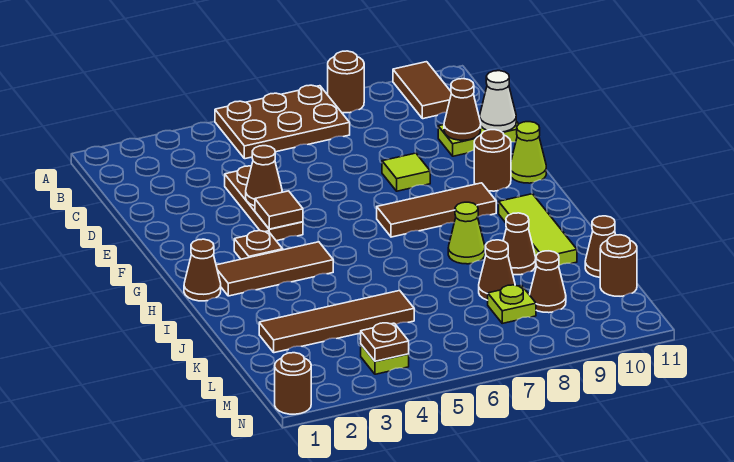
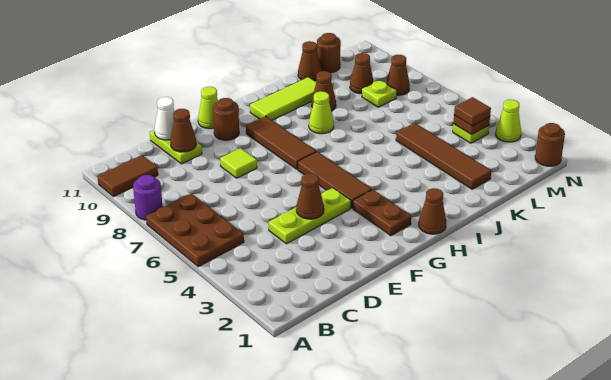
brown 1x1 round brick [328,51,364,113] -> purple 1x1 round brick [133,175,163,220]
brown 1x3 plate [225,166,303,241] -> lime 1x3 plate [268,188,351,244]
brown 1x1 tile [255,191,303,229] -> brown 1x1 tile moved to [454,97,491,126]
brown 1x1 plate [234,231,283,259] -> brown 1x2 plate [353,190,411,236]
brown 1x3 tile [216,242,333,296] -> brown 1x3 tile moved to [298,152,372,208]
brown 1x1 cone [479,240,515,300] -> brown 1x1 cone moved to [386,55,410,95]
none -> lime 1x1 cone [496,100,521,142]

